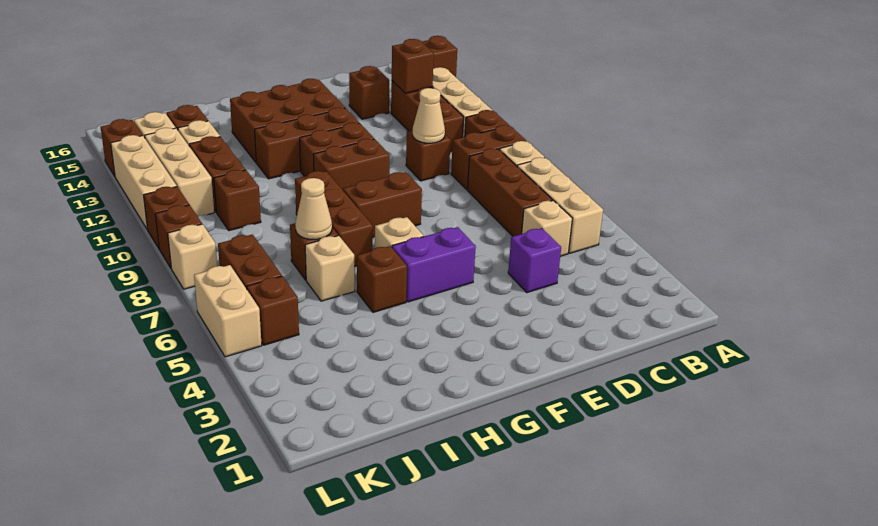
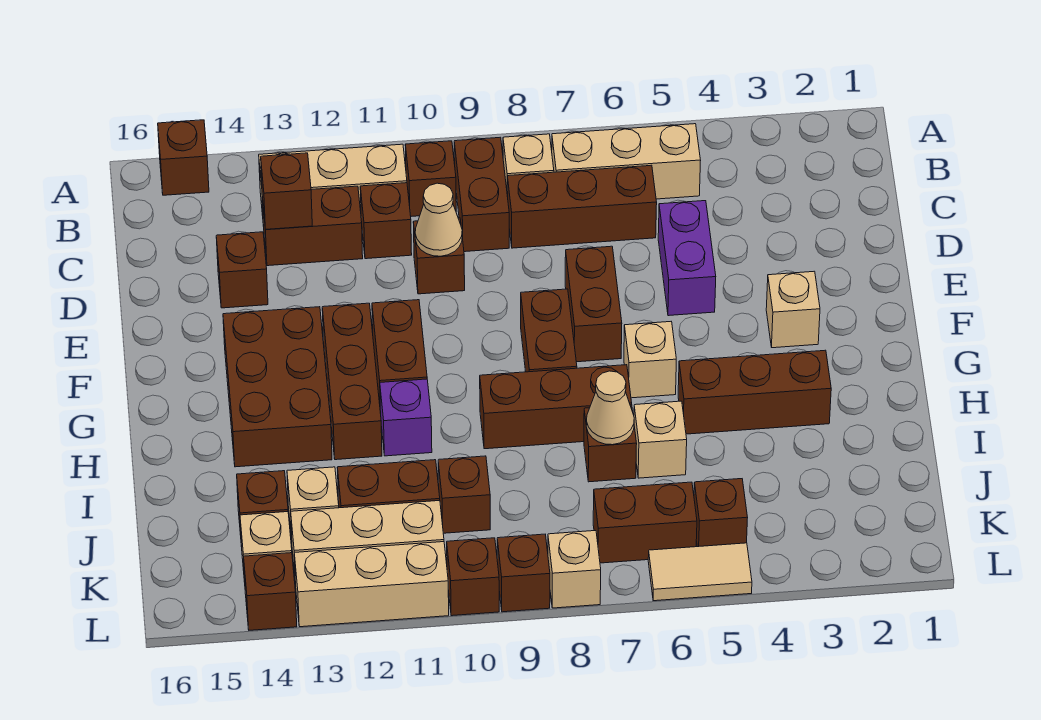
tan 1x1 brick [522,201,572,256] -> tan 1x1 brick moved to [766,271,820,348]
purple 1x1 brick [508,228,561,293] -> purple 1x1 brick moved to [380,379,432,456]
purple 1x2 brick [392,227,476,302] -> purple 1x2 brick moved to [658,201,716,316]
brown 1x2 brick [313,139,389,190] -> brown 1x2 brick moved to [565,246,622,362]
brown 1x1 brick [357,246,407,312] -> brown 1x3 brick [678,350,831,434]
tan 1x2 brick [194,265,262,357] -> tan 1x2 tile [648,543,752,601]

